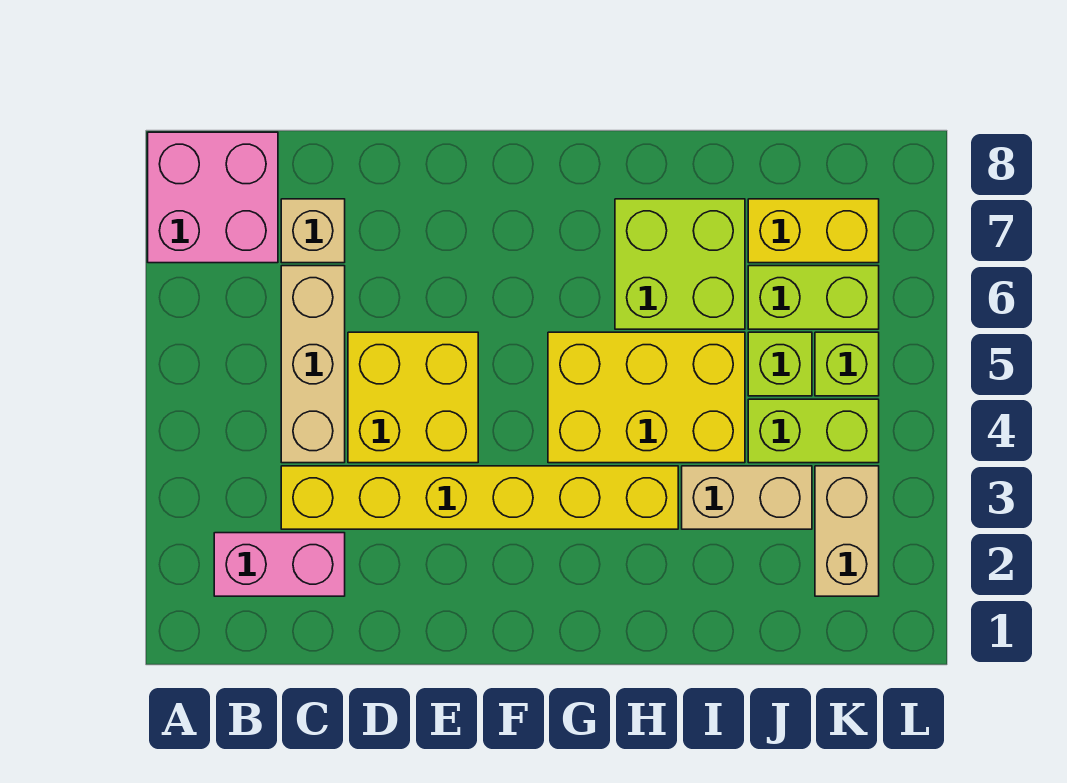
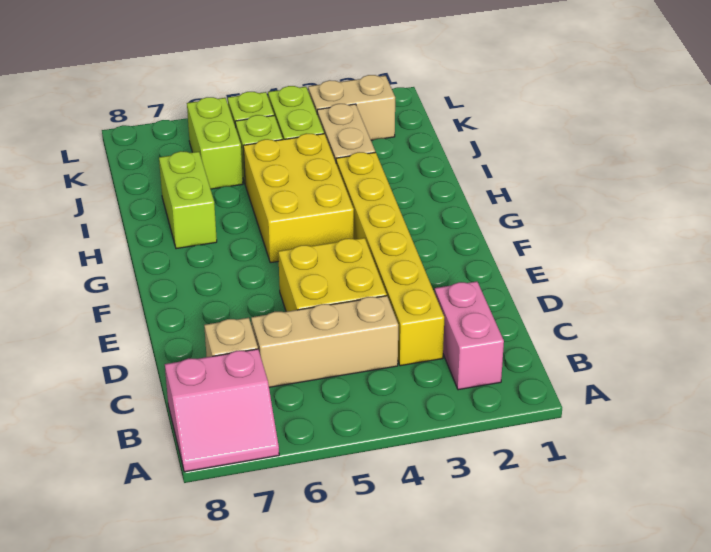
pink 2x2 brick [148,132,278,263] -> pink 2x2 slope [165,349,279,472]
lime 2x2 brick [615,199,745,329] -> lime 1x2 brick [159,151,217,249]
yellow 1x2 brick [748,199,879,263] -> none

